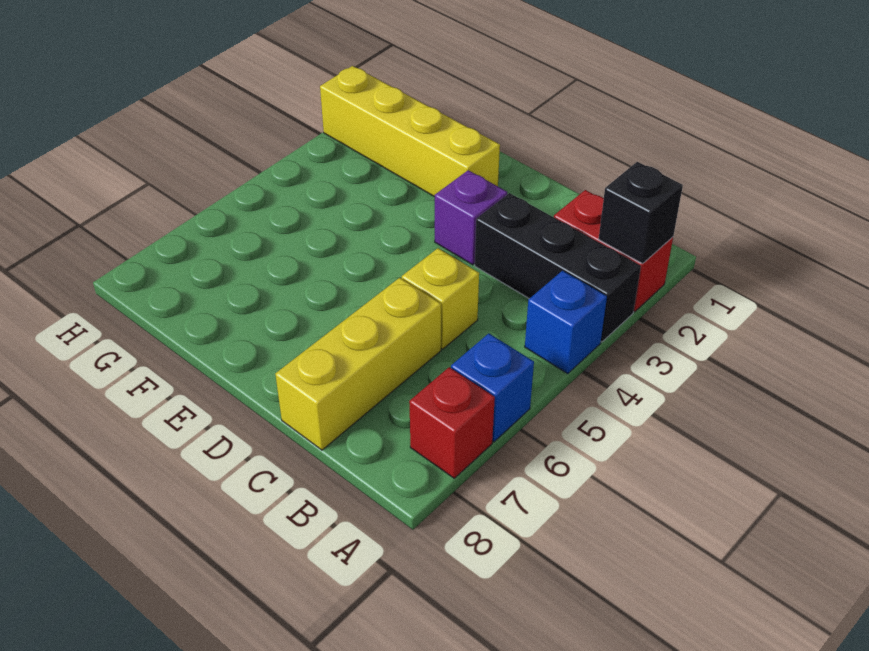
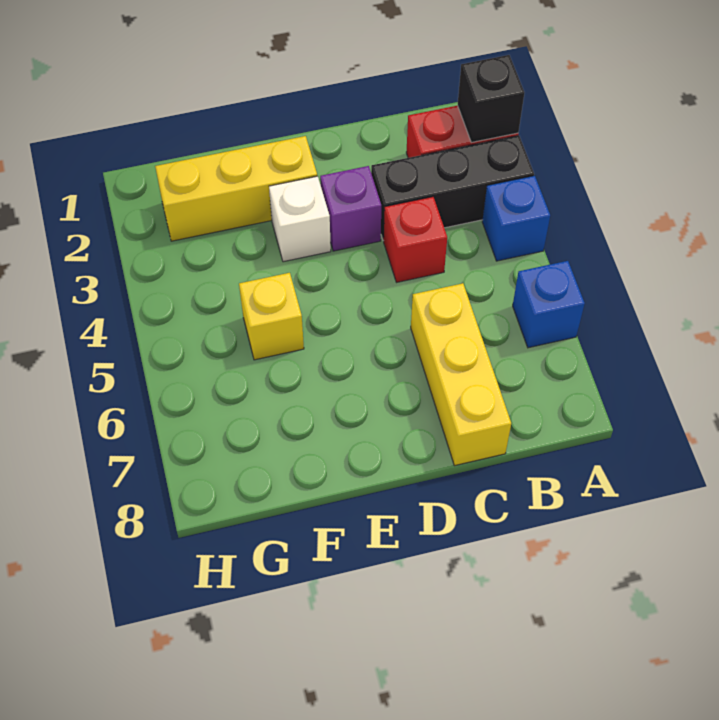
red 1x1 brick [409,367,495,478] -> red 1x1 brick moved to [384,197,447,282]
yellow 1x1 brick [402,248,479,349] -> yellow 1x1 brick moved to [239,273,304,360]
yellow 1x4 brick [320,66,500,197] -> yellow 1x3 brick [155,136,317,241]
none -> white 1x1 brick [269,176,331,262]

